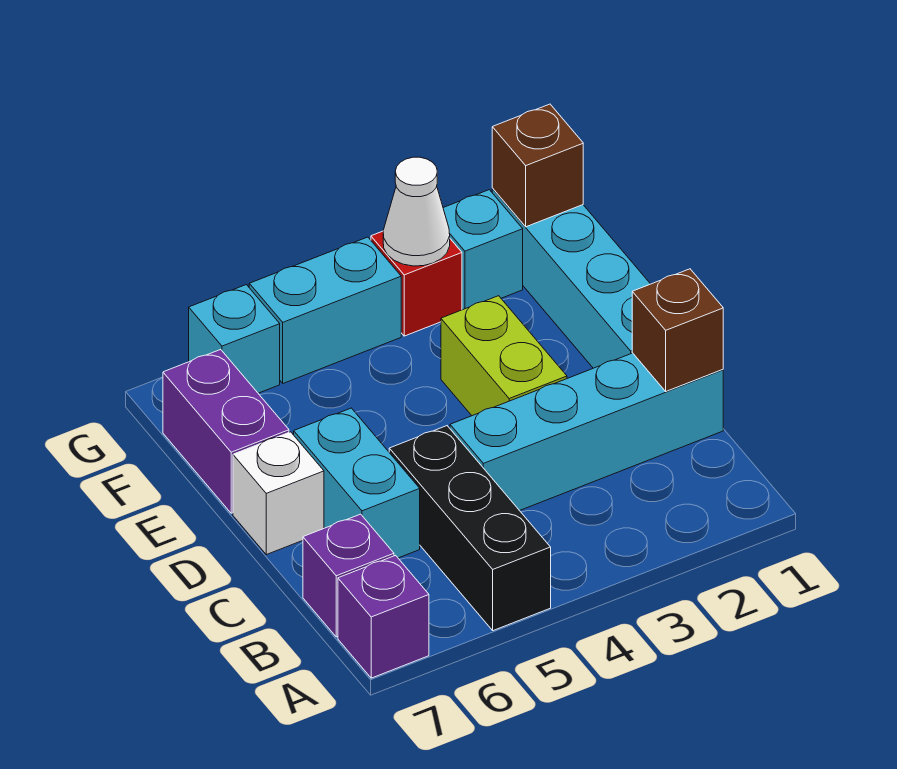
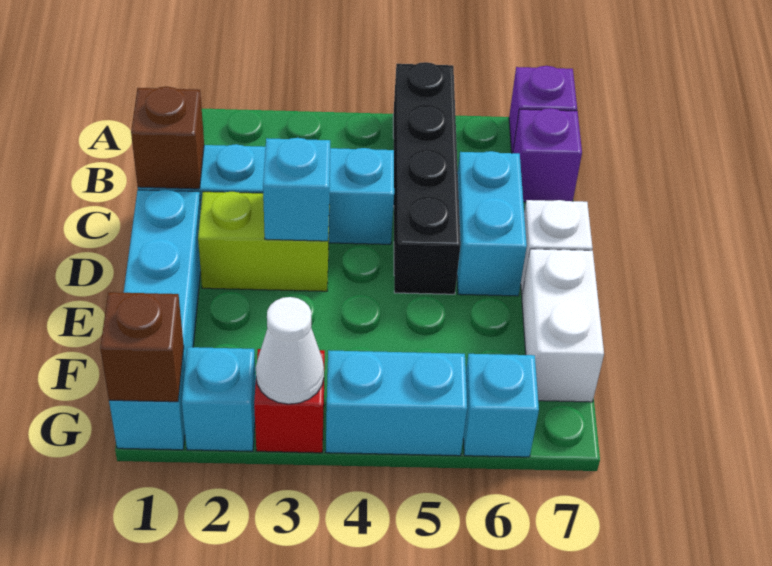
black 1x3 brick [389,426,551,631] -> black 1x4 brick [393,62,461,294]
lime 1x2 brick [441,296,567,416] -> lime 1x2 brick turned to [198,192,329,291]
none -> cyan 1x1 brick [263,138,330,241]
purple 1x2 brick [163,349,289,513] -> white 1x2 brick [522,249,604,402]

